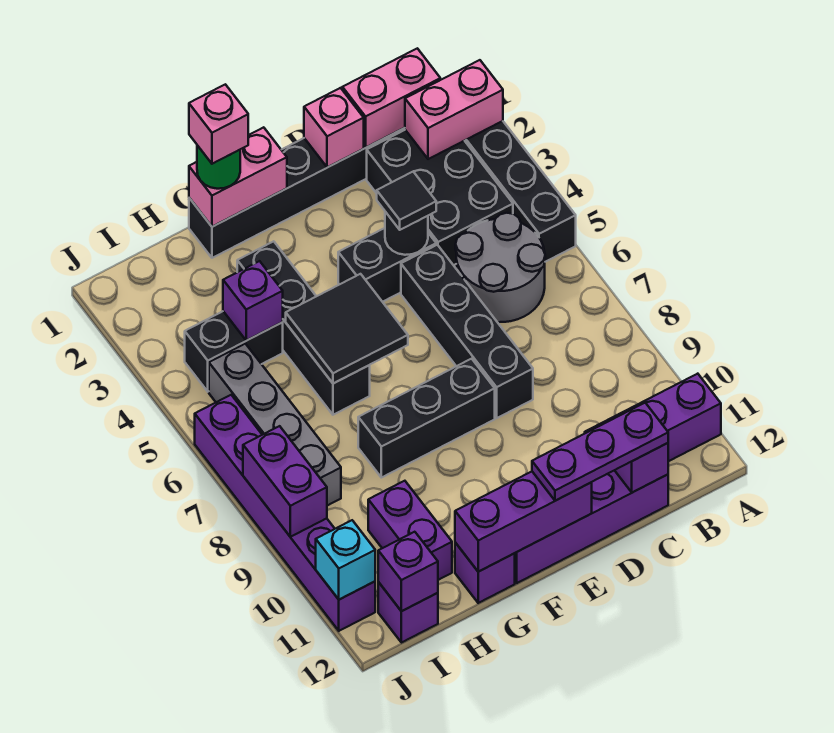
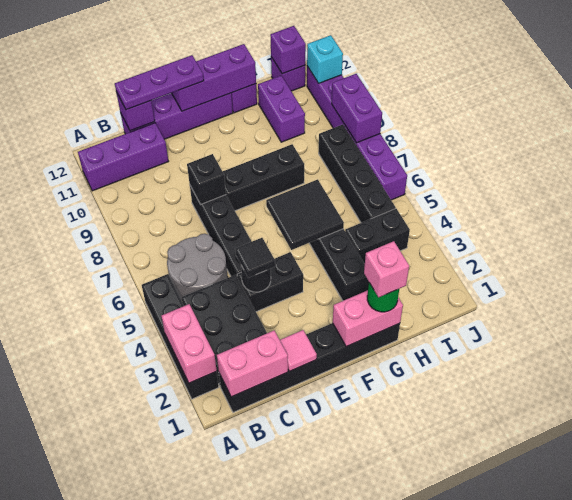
pink 1x2 brick [405,60,503,159] -> pink 1x2 brick turned to [162,304,217,383]
pink 1x1 brick [304,88,364,167] -> pink 1x1 tile [280,330,317,371]
none -> black 1x1 brick [187,154,226,205]
purple 1x1 brick [223,261,283,341] -> none
grey 1x4 brick [209,344,341,506] -> black 1x4 brick [319,125,396,223]

